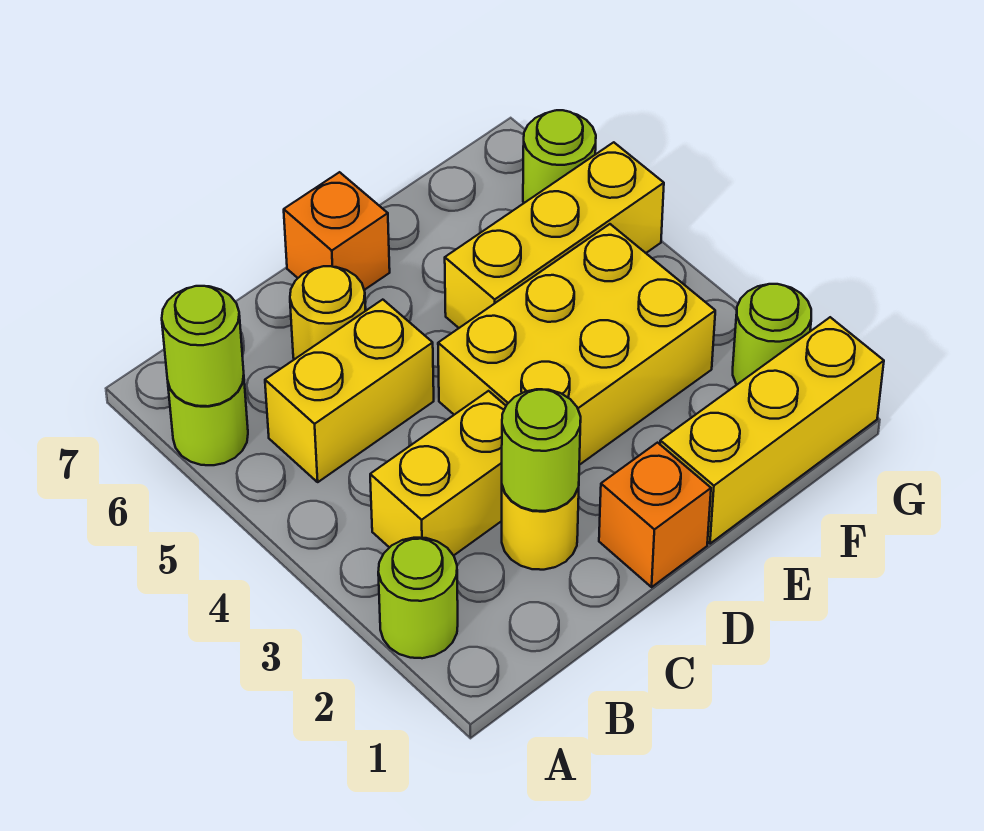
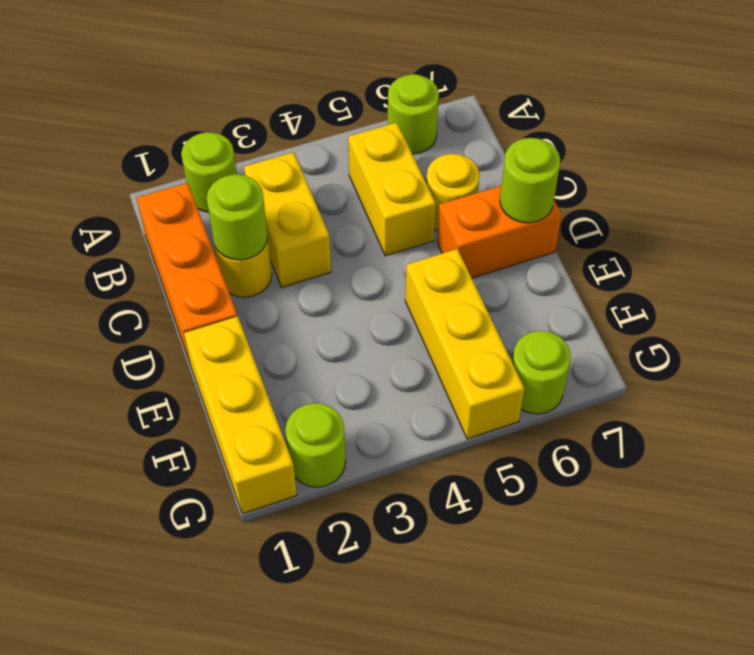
lime 1x1 round brick [162,286,244,406] -> lime 1x1 round brick moved to [500,138,560,223]
orange 1x1 brick [599,443,711,587] -> orange 1x3 brick [137,183,237,365]
yellow 2x3 brick [438,224,715,465] -> none
orange 1x1 brick [284,172,390,290] -> orange 1x2 brick [437,186,562,278]

